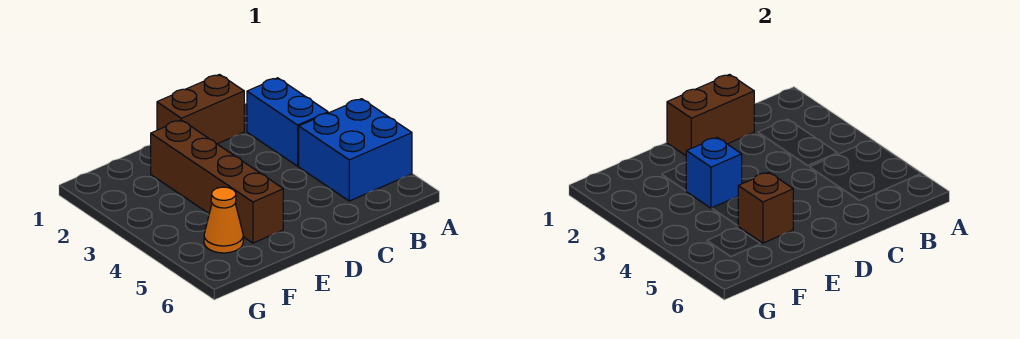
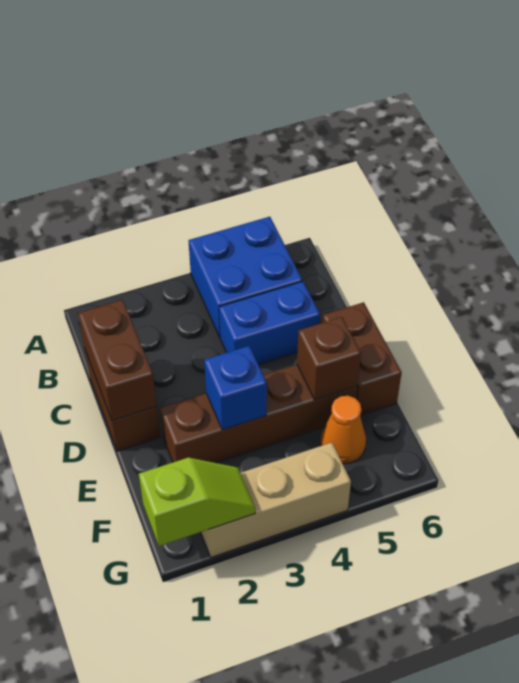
blue 1x2 brick [247,78,328,166] -> blue 1x2 brick moved to [219,281,320,365]
none -> brown 1x2 brick [322,302,402,415]
none -> lime 1x2 slope [139,458,255,546]
none -> tan 1x3 brick [201,442,351,557]

